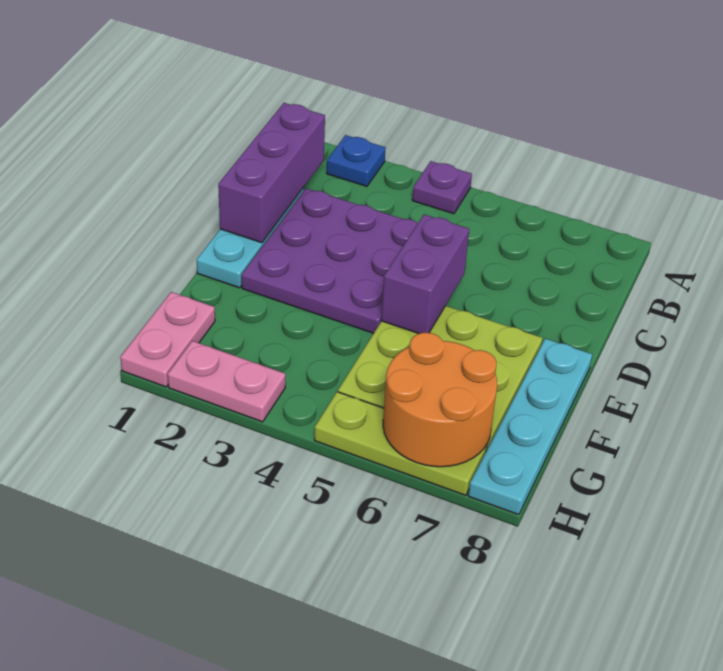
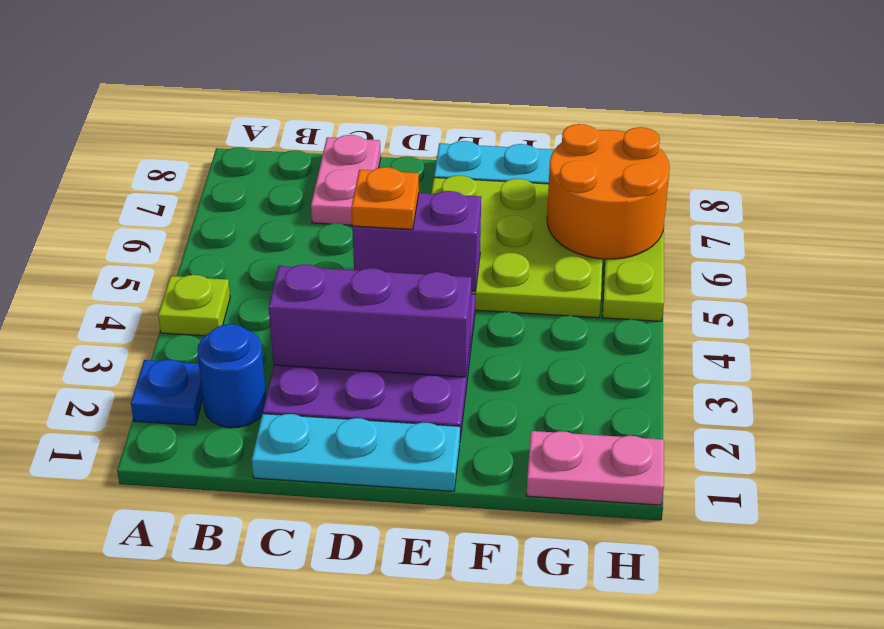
purple 1x1 plate [412,161,472,214] -> lime 1x1 plate [158,275,230,336]
purple 1x3 brick [218,103,325,243] -> purple 1x3 brick moved to [269,264,471,377]
none -> blue 1x1 round brick [198,324,266,428]
none -> orange 1x1 plate [352,167,419,230]
pink 1x2 plate [168,341,285,422] -> pink 1x2 plate moved to [311,135,381,225]

